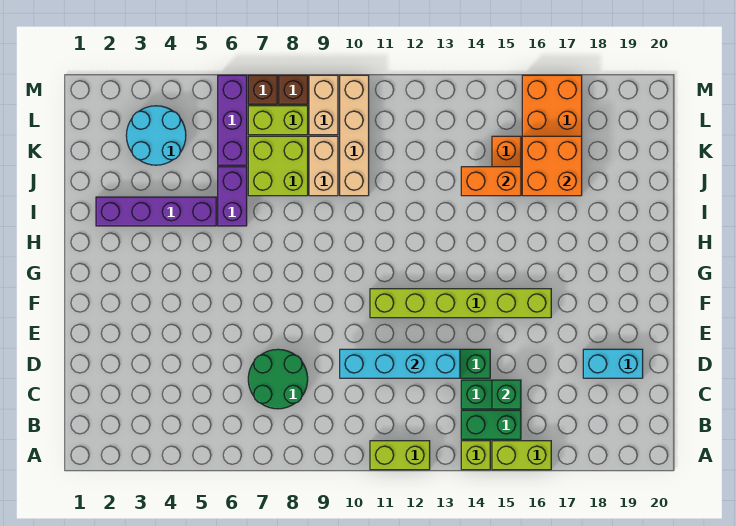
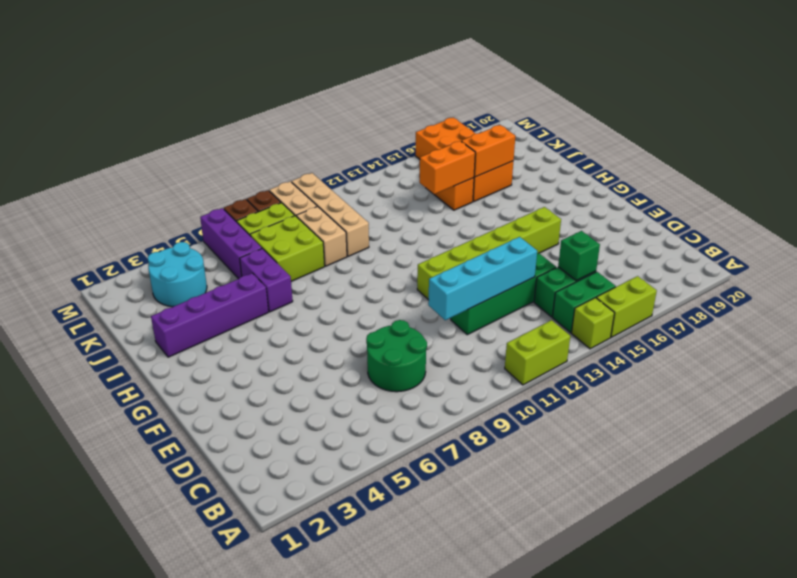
cyan 1x2 brick [583,349,643,378] -> none
orange 2x2 brick [522,136,582,196] -> orange 1x2 brick [461,125,515,177]

